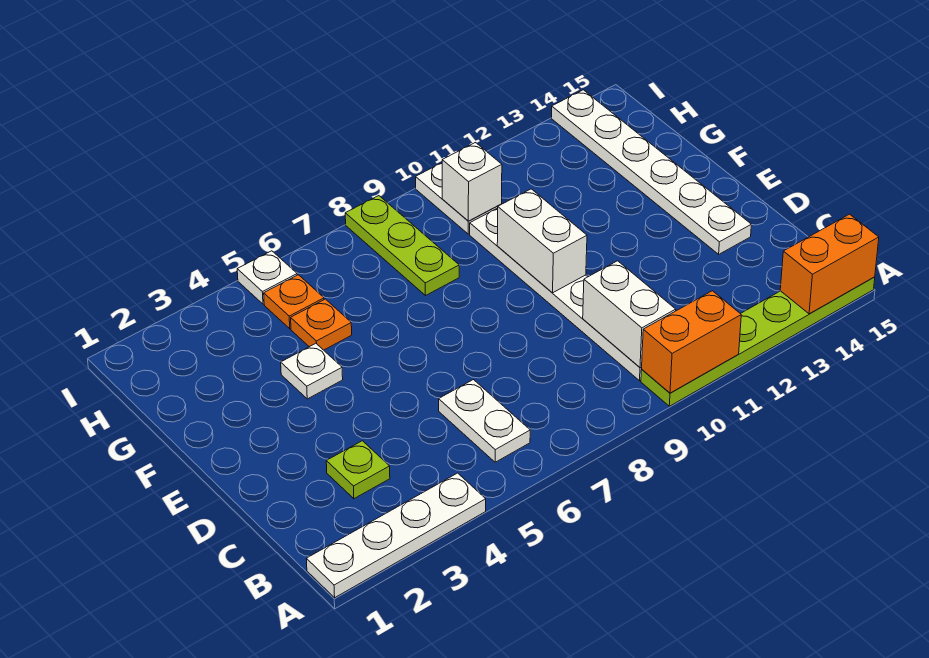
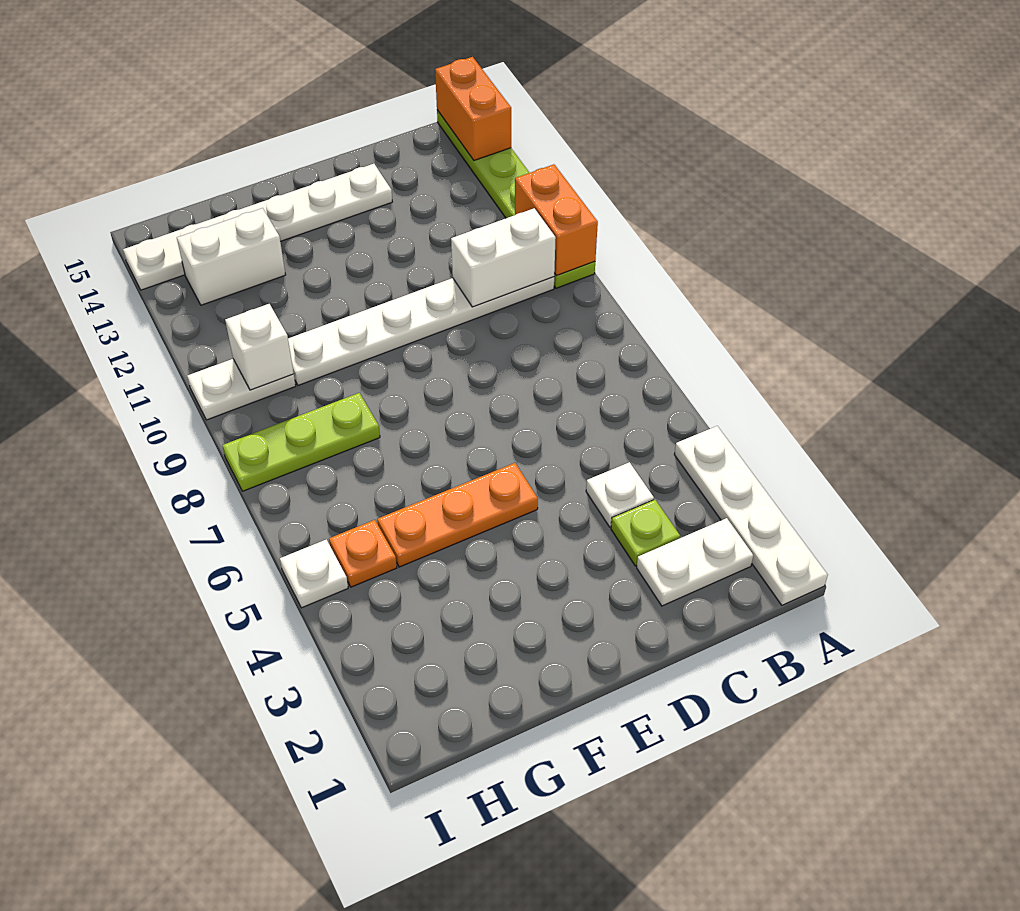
white 1x2 plate [439,380,530,462] -> white 1x2 plate moved to [637,518,753,606]
white 1x2 brick [497,189,587,293] -> white 1x2 brick moved to [177,208,286,305]
white 1x1 plate [281,343,343,399] -> white 1x1 plate moved to [586,462,654,527]
orange 1x1 plate [291,299,352,350] -> orange 1x3 plate [377,463,538,567]

